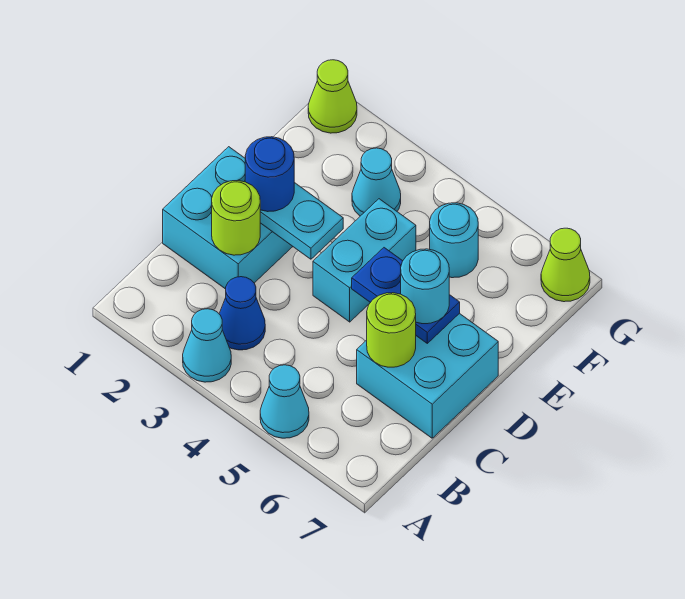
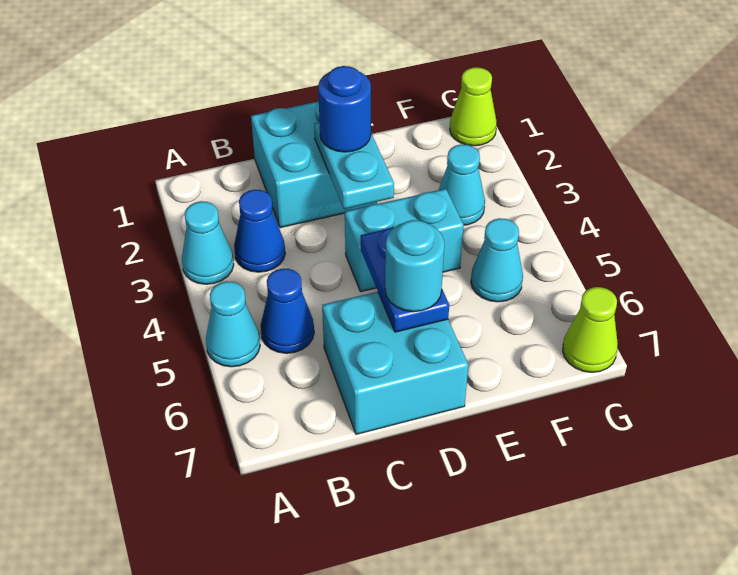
none -> blue 1x1 cone [261,268,314,353]
lime 1x1 round brick [212,181,260,255] -> none
lime 1x1 round brick [367,293,416,367] -> none
cyan 1x1 round brick [430,203,478,278] -> cyan 1x1 cone [471,218,523,302]

